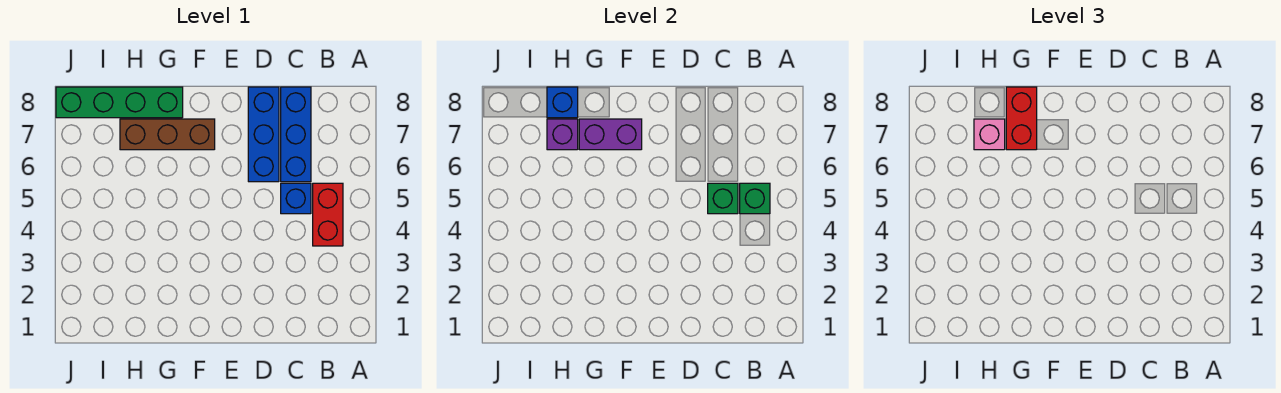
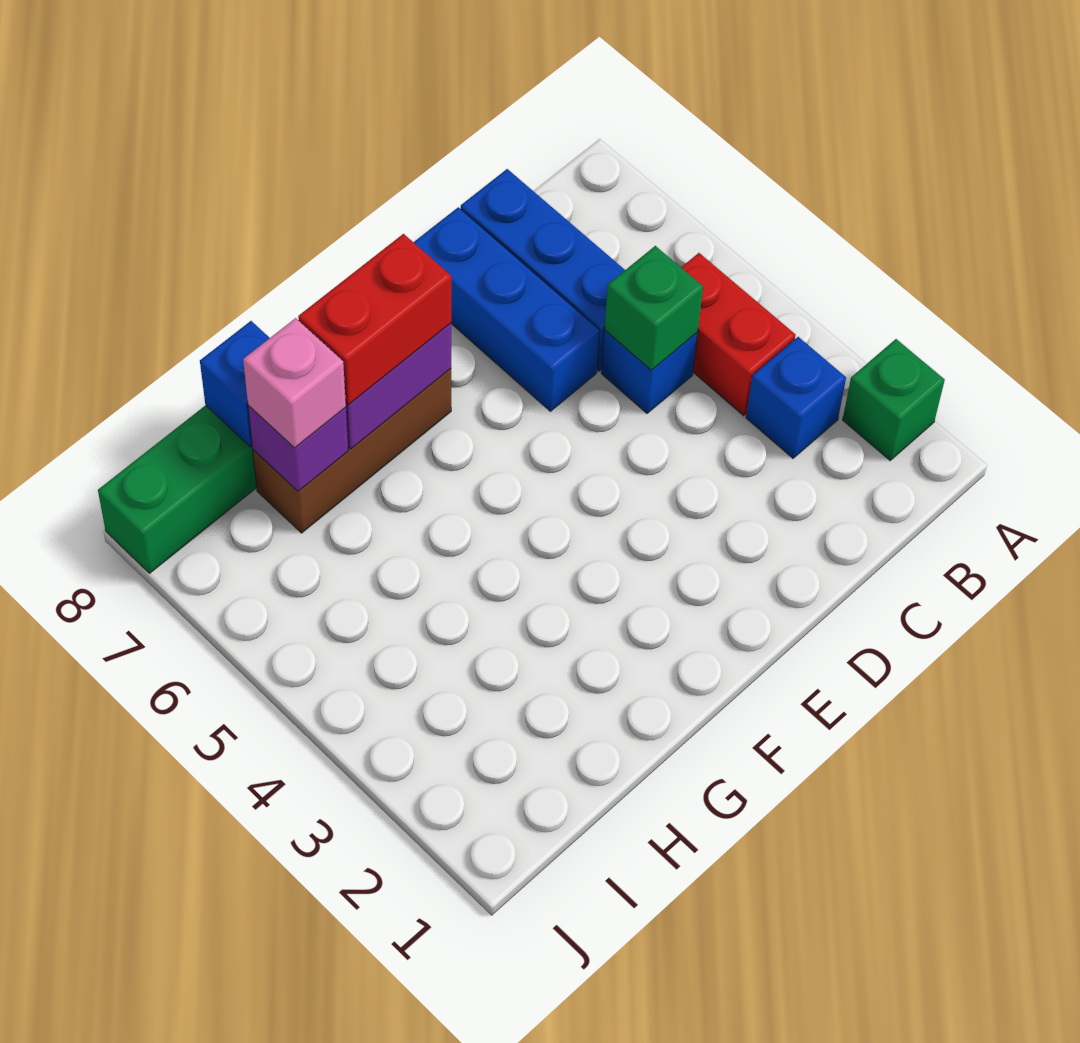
none -> blue 1x1 brick [746,337,846,458]
green 1x1 brick [740,183,770,214] -> green 1x1 brick moved to [843,339,945,460]
red 1x2 brick [1006,87,1037,150] -> red 1x2 brick turned to [298,234,451,405]

